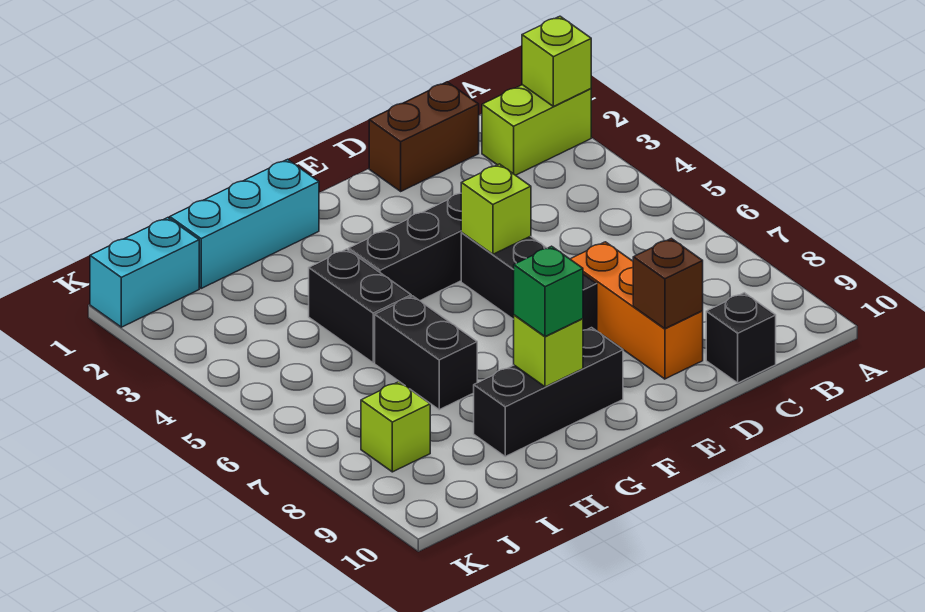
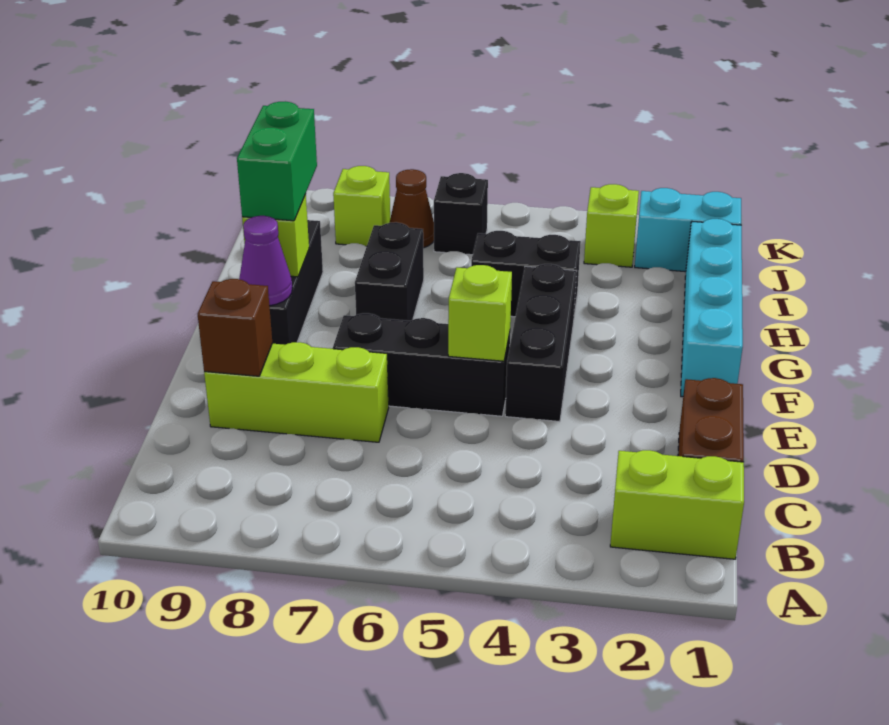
lime 1x2 brick [482,85,591,175] -> lime 1x2 brick turned to [610,450,744,559]
lime 1x1 brick [522,16,591,106] -> lime 1x1 brick moved to [584,184,639,267]
black 1x1 brick [706,293,776,383] -> black 1x1 brick moved to [434,173,488,255]
orange 1x3 brick [570,242,703,379] -> lime 1x3 brick [204,342,389,442]
none -> purple 1x1 cone [239,216,292,306]
cyan 1x3 brick [170,159,319,288] -> cyan 1x4 brick [681,219,743,397]
green 1x1 brick [514,246,583,337] -> green 1x2 brick [237,101,317,221]
black 1x2 brick [375,296,477,410] -> black 1x2 brick turned to [355,222,424,321]
cyan 1x2 brick [90,218,199,327] -> cyan 1x2 brick turned to [635,188,741,272]
none -> brown 1x1 cone [390,169,434,248]

